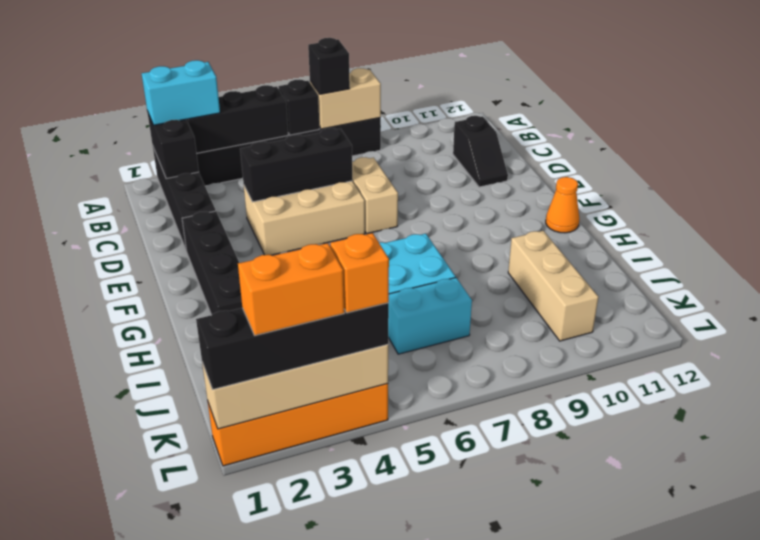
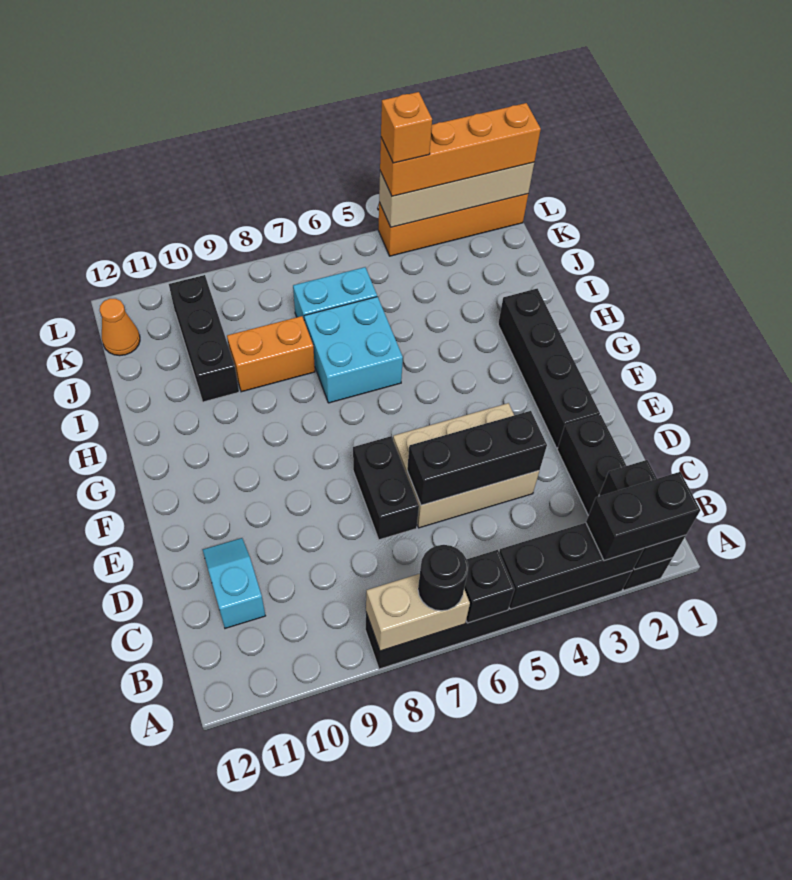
cyan 1x2 brick [142,60,220,125] -> black 1x2 brick [586,472,700,561]
black 1x1 brick [308,38,350,94] -> black 1x1 round brick [418,545,468,611]
black 1x2 slope [453,116,508,187] -> cyan 1x2 slope [203,538,265,628]
tan 1x2 brick [352,157,398,234] -> black 1x2 brick [353,436,419,540]
orange 1x1 cone [546,177,579,233] -> orange 1x1 cone moved to [100,299,140,356]
tan 1x3 brick [508,231,598,341] -> black 1x3 brick [169,275,239,402]
black 1x4 brick [196,303,389,390] -> orange 1x4 brick [380,103,541,196]
orange 1x2 brick [238,243,344,335] -> orange 1x2 brick moved to [227,316,315,392]

